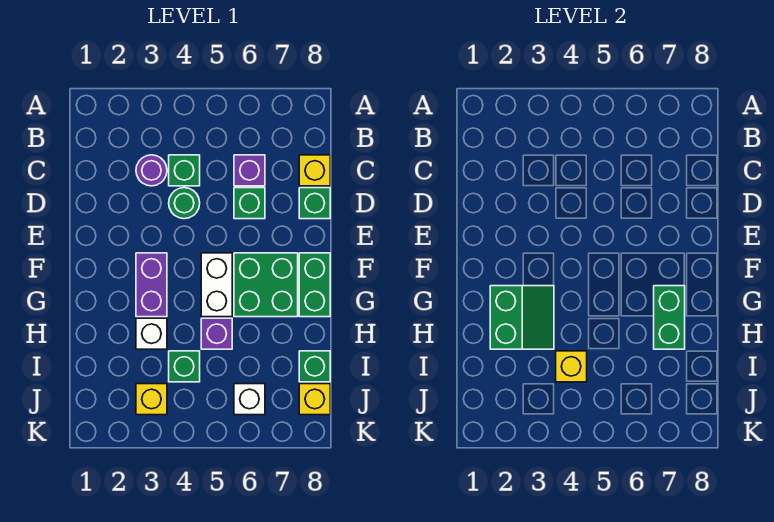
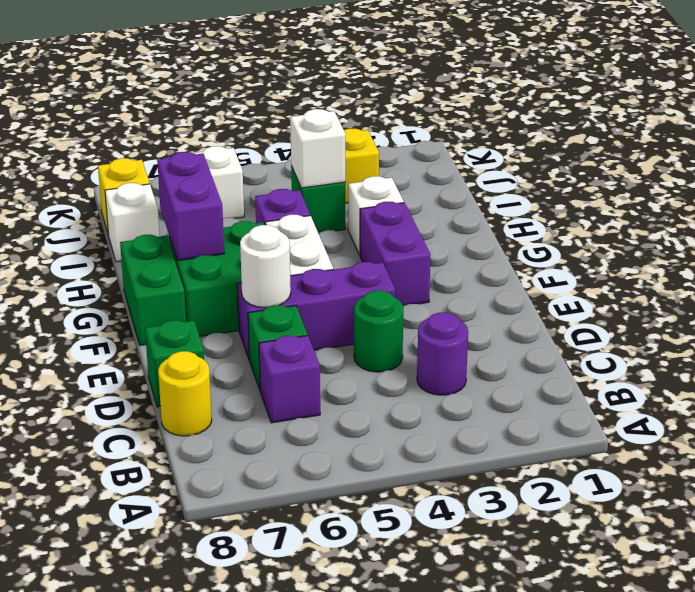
green 1x1 brick [169,155,200,186] -> none
yellow 1x1 brick [299,155,330,186] -> yellow 1x1 round brick [158,351,212,436]
none -> purple 1x3 brick [237,262,395,360]
none -> white 1x1 round brick [240,225,291,307]
green 2x2 slope [490,286,554,349] -> none
green 1x2 brick [654,286,685,349] -> purple 1x2 brick [157,152,224,261]
yellow 1x1 brick [556,351,587,382] -> white 1x1 brick [290,109,345,188]
green 1x1 brick [299,351,330,382] -> white 1x1 brick [105,183,159,262]

